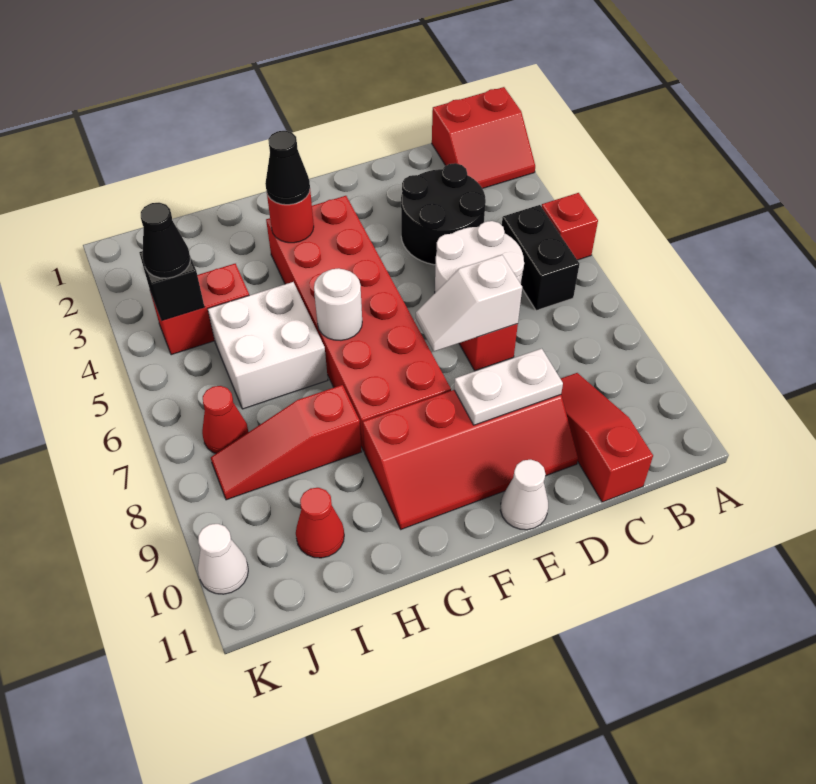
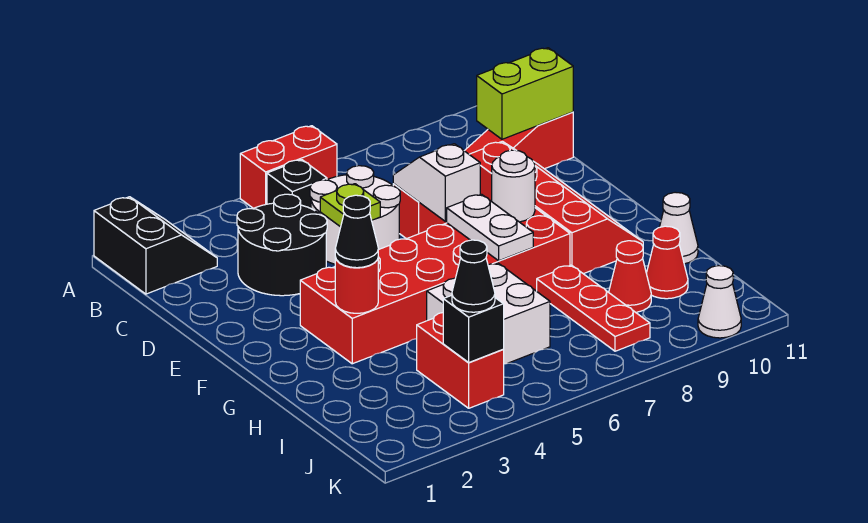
red 2x2 slope [432,87,535,189] -> black 2x2 slope [94,197,217,294]
red 1x1 brick [542,193,598,260] -> red 1x2 brick [240,126,337,209]
black 1x2 brick [502,205,579,311] -> black 1x1 brick [267,160,327,208]
none -> lime 1x2 brick [477,48,573,139]
none -> lime 1x1 plate [320,184,380,227]
white 1x2 slope [416,255,522,351] -> white 1x2 slope turned to [393,144,480,221]
white 1x2 plate [454,349,563,425] -> white 1x2 plate moved to [447,194,533,261]
white 1x1 cone [500,460,548,530] -> white 1x1 cone moved to [660,192,698,264]
white 1x1 round brick [314,268,362,340] -> white 1x1 round brick moved to [492,150,535,222]
red 1x3 slope [211,385,362,500] -> red 1x3 plate [537,265,650,351]
red 1x1 cone [202,386,248,453] -> red 1x1 cone moved to [609,241,651,312]

